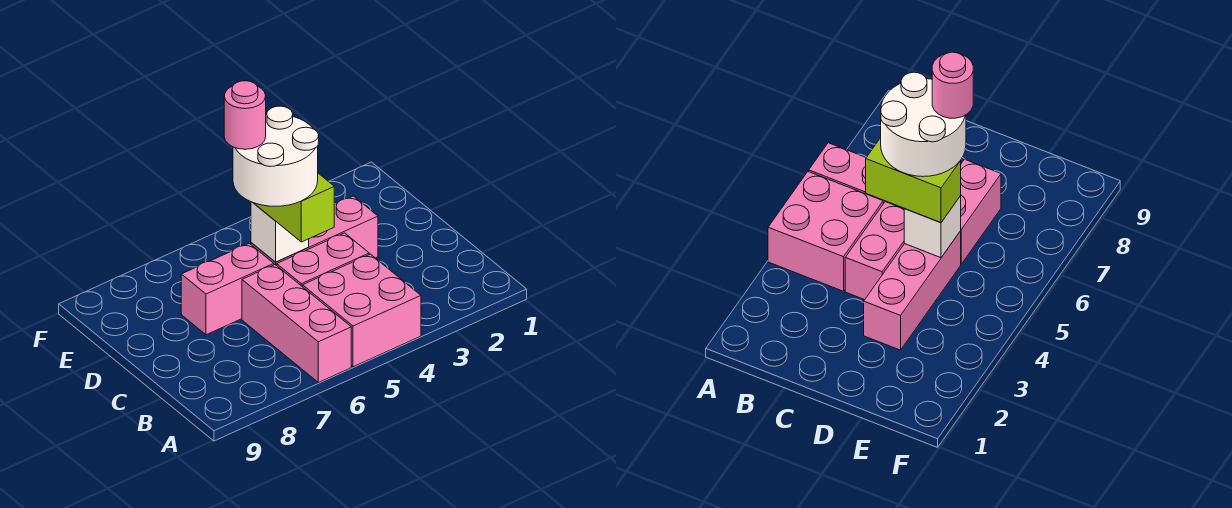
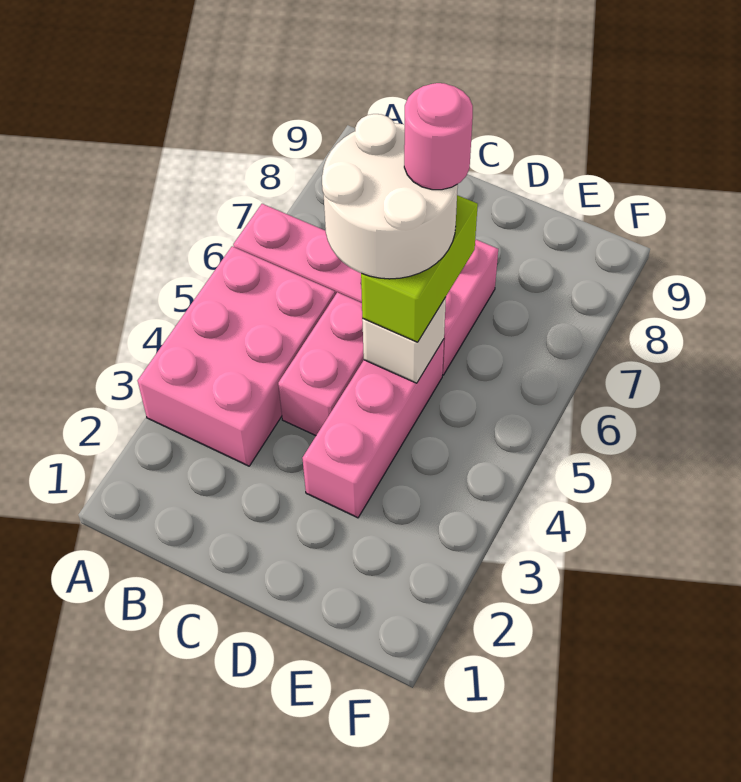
pink 2x2 brick [303,254,421,367] -> pink 2x3 brick [138,246,335,466]
lime 1x2 brick [254,173,334,242] -> lime 1x2 brick turned to [361,195,478,342]

